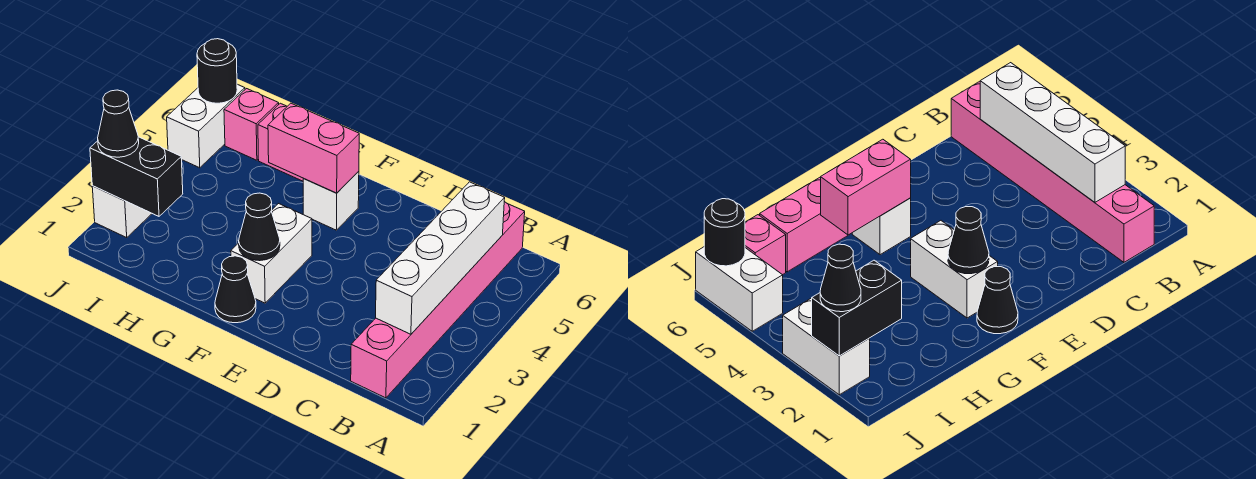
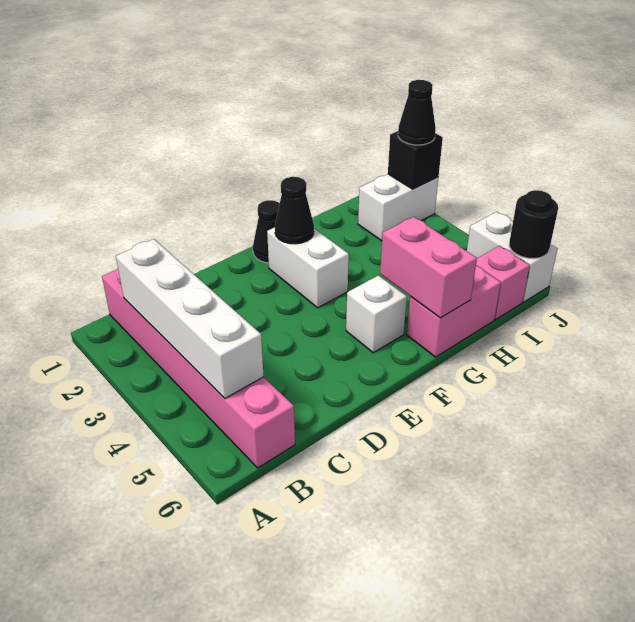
pink 1x2 brick [268,103,359,193] -> pink 1x2 brick turned to [380,217,477,318]
black 1x2 brick [90,137,183,216] -> black 1x1 brick [388,131,443,189]
white 1x2 brick [92,186,152,238] -> white 1x2 brick turned to [358,174,439,241]

